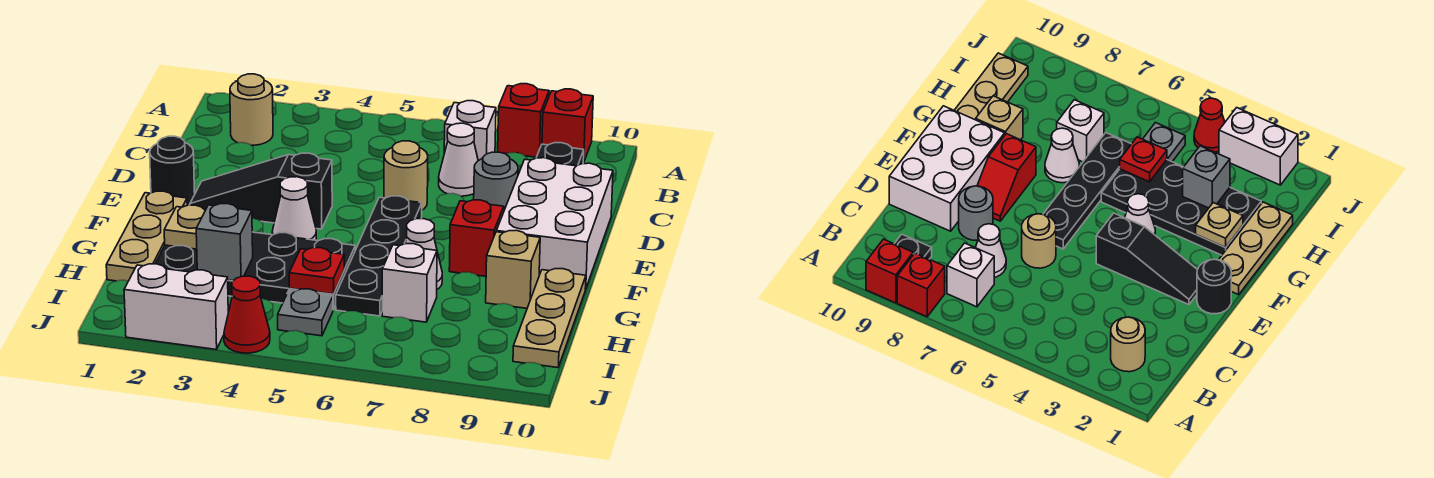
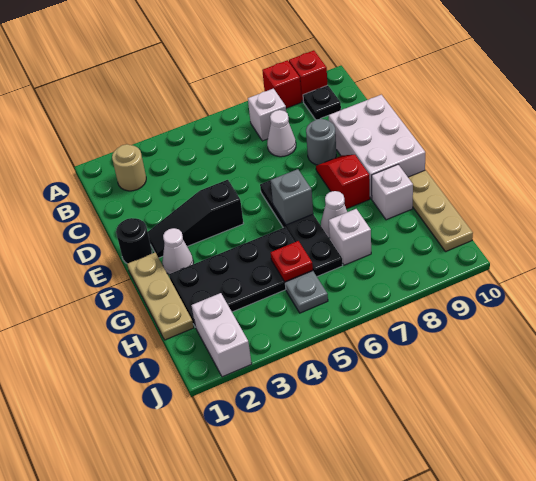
tan 1x1 round brick [384,141,428,210] -> none
white 1x1 cone [272,177,316,240] -> white 1x1 cone moved to [162,228,193,274]
tan 1x1 plate [164,205,205,249] -> none
tan 1x1 brick [486,230,540,308] -> white 1x1 brick [372,165,413,220]
grey 1x1 brick [196,204,253,281] -> grey 1x1 brick moved to [271,169,313,225]
white 1x2 brick [124,264,228,350] -> white 1x2 brick turned to [191,293,252,377]
red 1x1 cone [224,276,270,353] -> none

